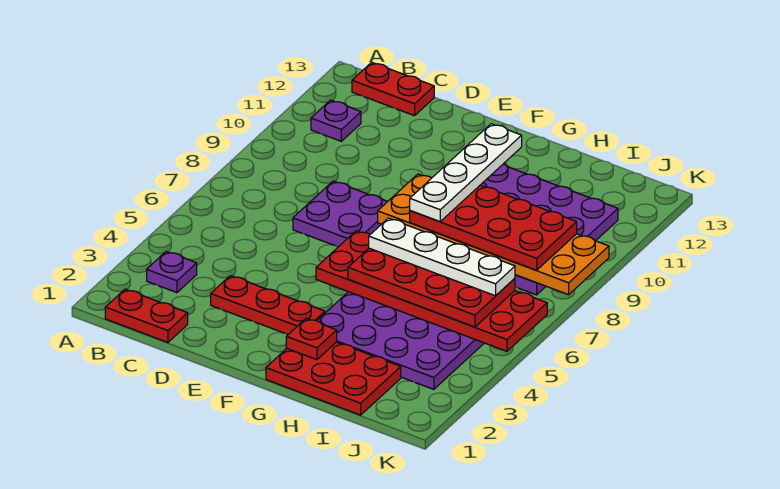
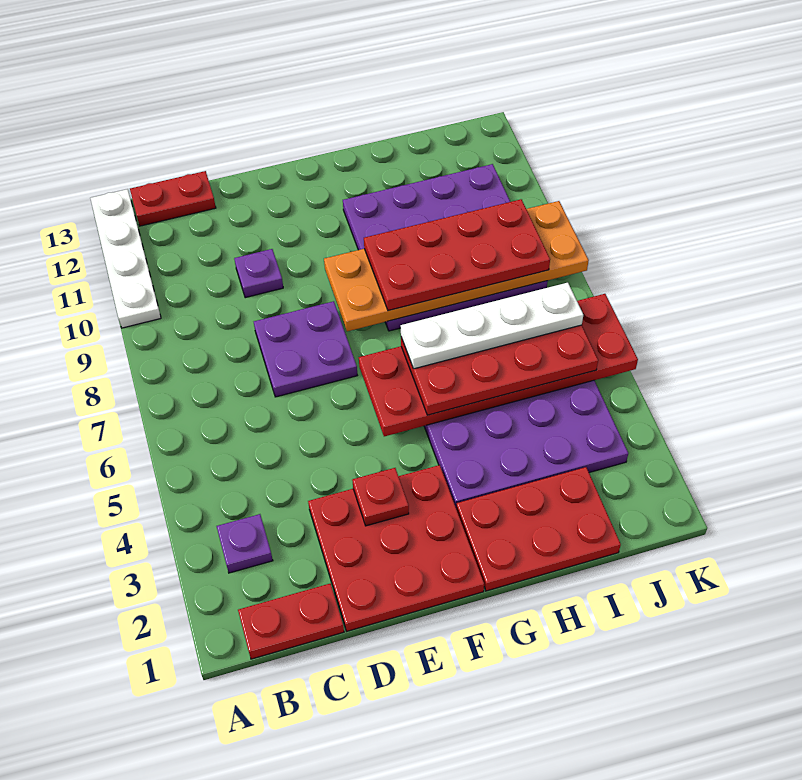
purple 1x1 plate [311,100,361,141] -> purple 1x1 plate moved to [234,249,283,298]
red 1x3 plate [211,276,325,335] -> red 3x3 plate [308,465,484,631]
red 1x1 plate [286,319,337,360] -> red 1x1 plate moved to [352,468,409,526]
white 1x4 plate [410,124,522,222] -> white 1x4 plate moved to [90,189,161,328]

